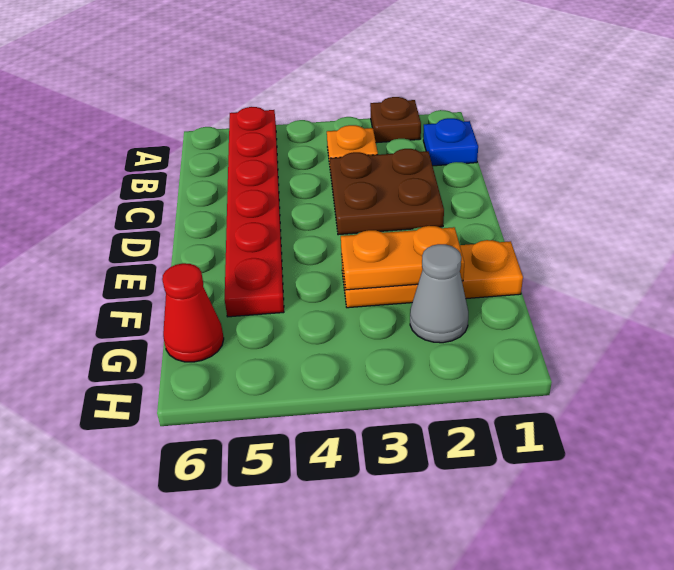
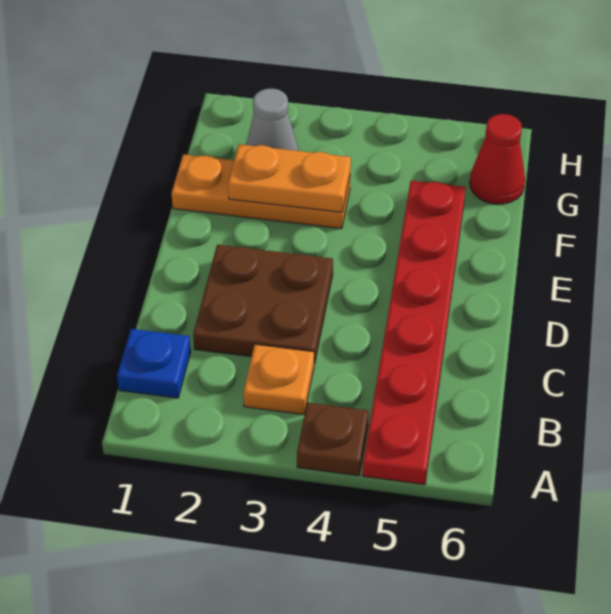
brown 1x1 plate [370,97,421,143] -> brown 1x1 plate moved to [297,402,369,476]

